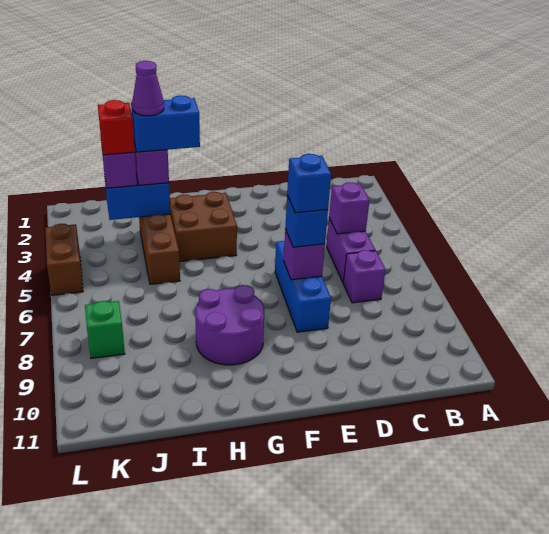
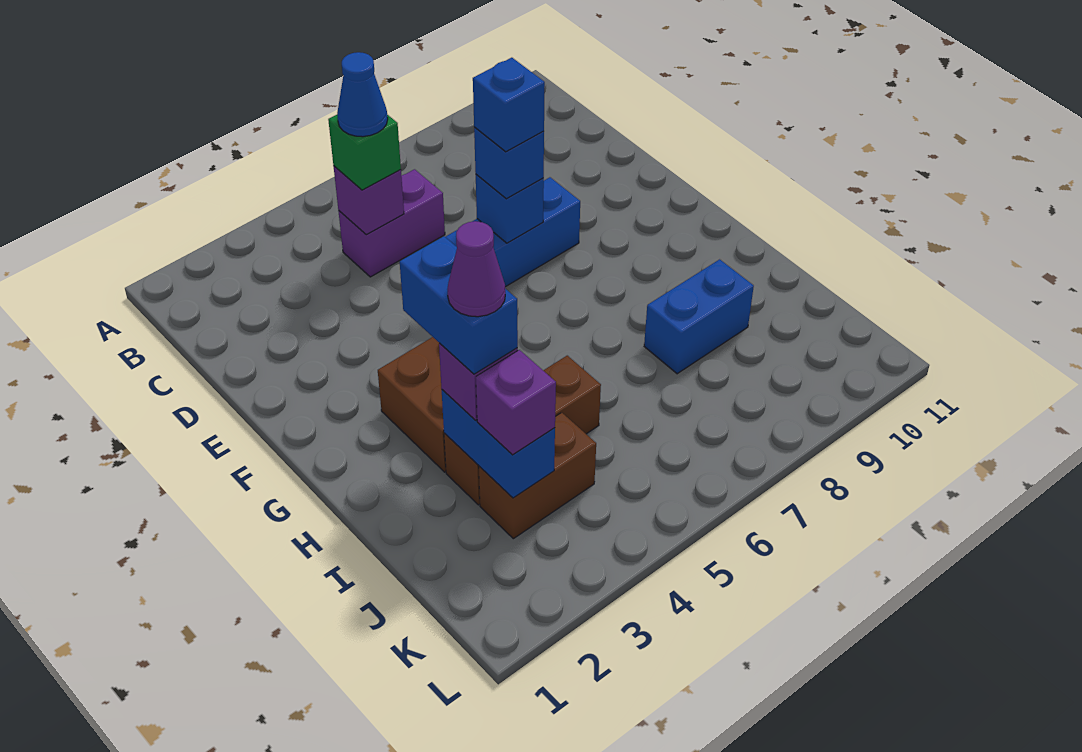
none -> blue 1x1 cone [337,52,388,137]
purple 1x1 brick [343,250,386,303] -> none
purple 1x1 brick [284,229,325,280] -> blue 1x1 brick [476,175,544,243]
purple 2x2 round brick [195,285,264,365] -> none
none -> blue 1x2 brick [644,259,754,374]
red 1x1 brick [98,100,135,155] -> none
green 1x1 brick [85,301,125,358] -> green 1x1 brick moved to [328,115,401,190]
brown 1x2 brick [45,224,83,295] -> brown 1x2 brick moved to [479,413,596,539]

